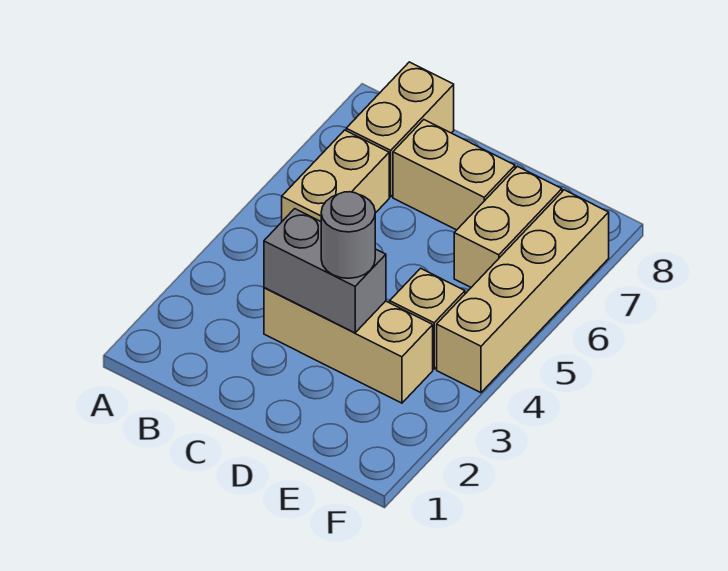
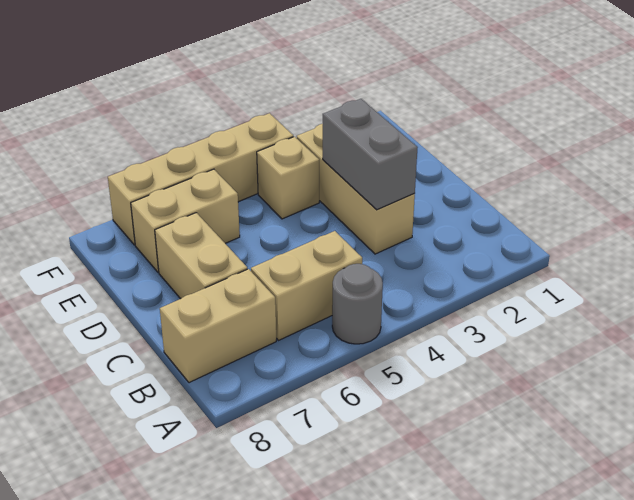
grey 1x1 round brick [321,192,375,278] -> grey 1x1 round brick moved to [332,264,383,344]

